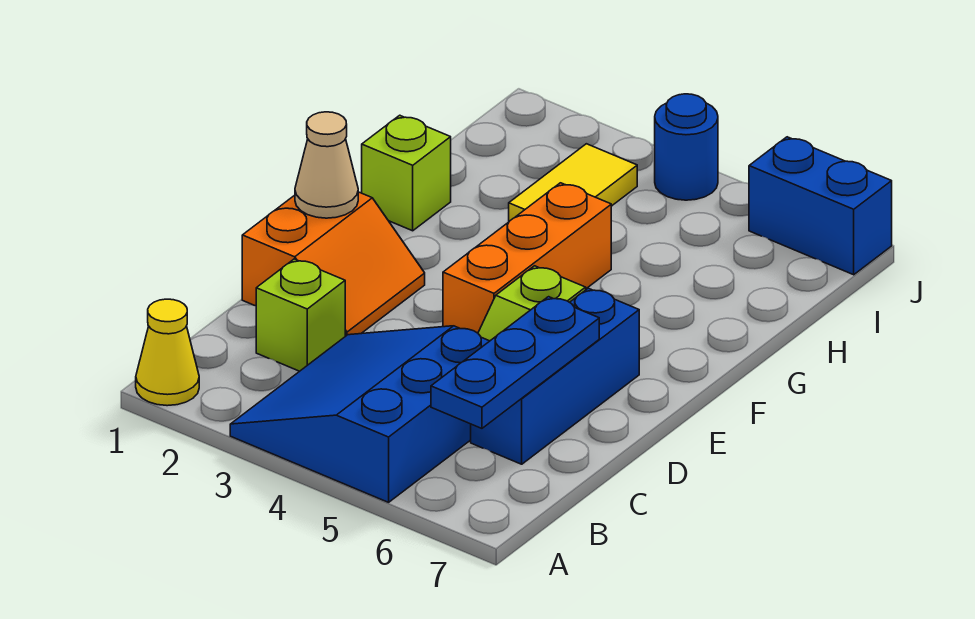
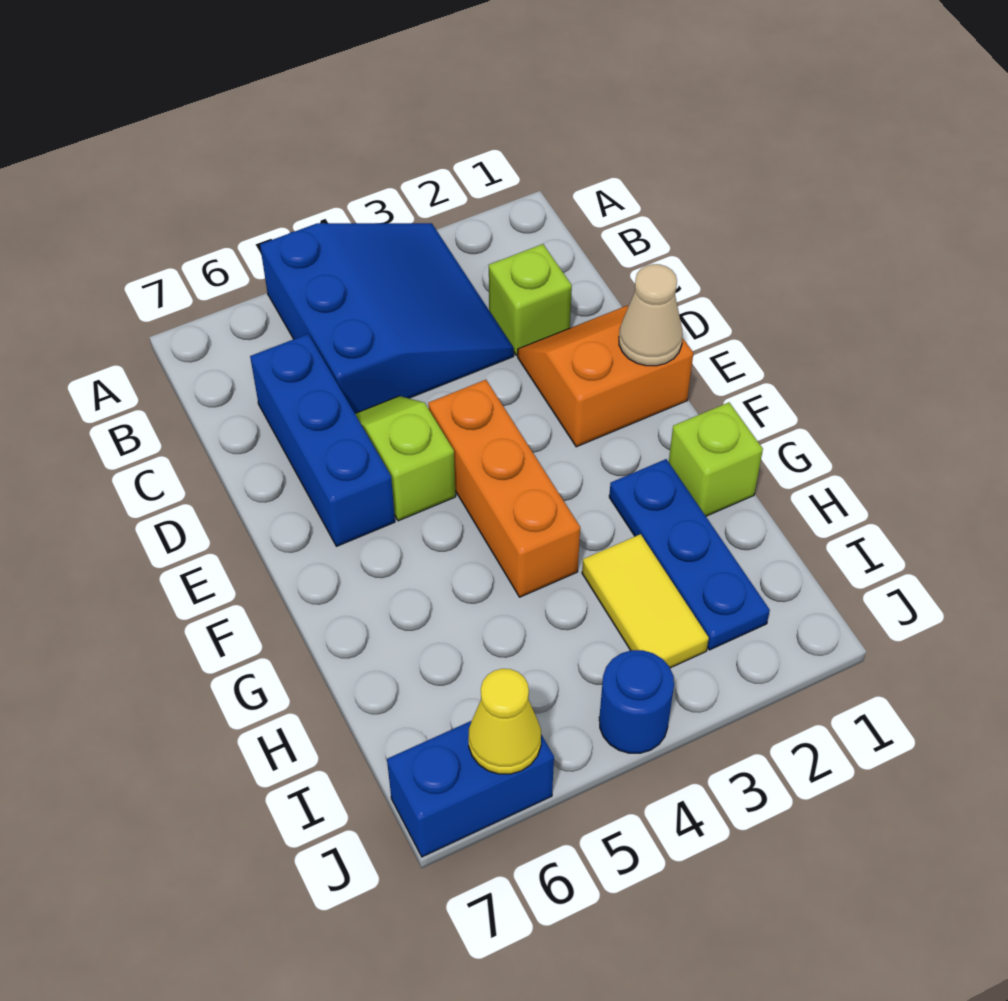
yellow 1x1 cone [136,299,199,406] -> yellow 1x1 cone moved to [468,669,541,774]
blue 1x3 plate [431,297,599,428] -> blue 1x3 plate moved to [609,459,770,650]
orange 2x2 slope [242,192,425,336] -> orange 2x2 slope turned to [518,306,693,447]

